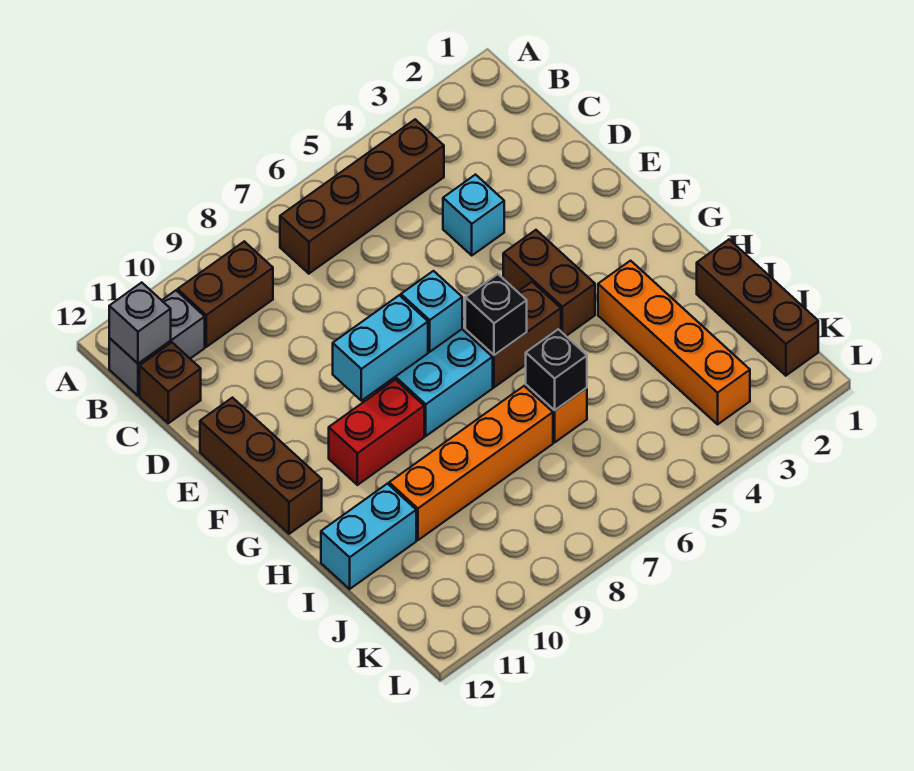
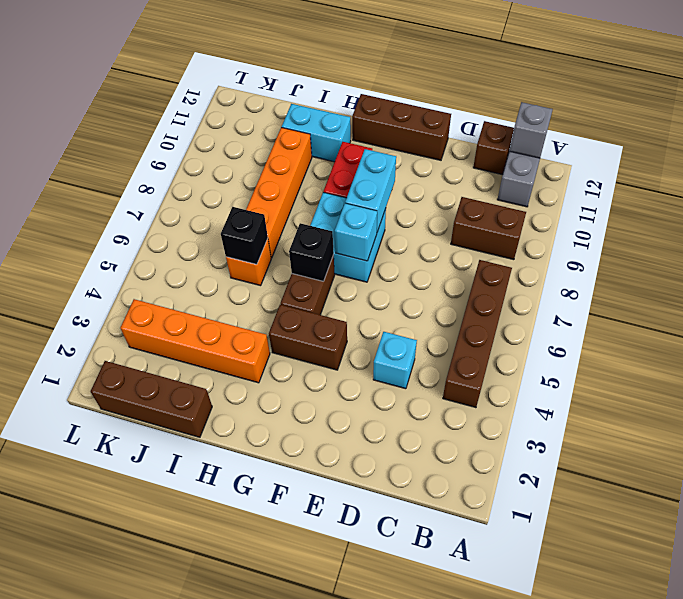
brown 1x2 brick [178,241,273,347] -> brown 1x2 brick turned to [451,197,526,260]
cyan 1x2 brick [321,484,416,589] -> cyan 1x2 brick turned to [282,104,351,162]

